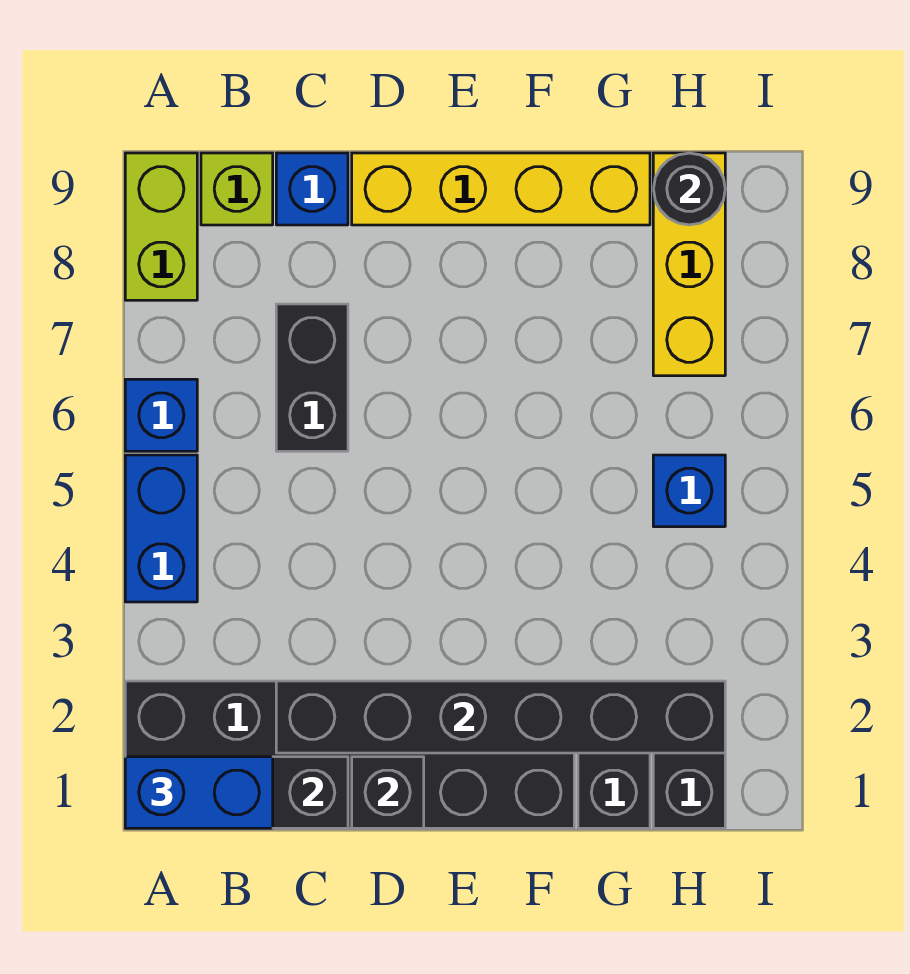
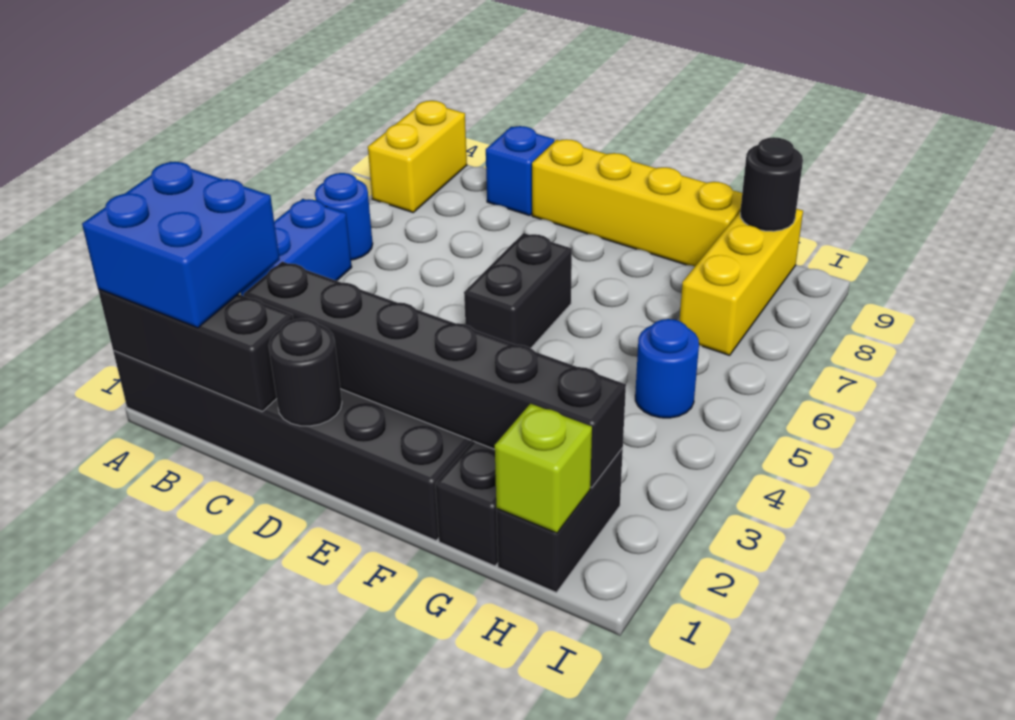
blue 1x2 brick [125,757,273,828] -> blue 2x2 brick [82,162,280,328]
blue 1x1 brick [125,379,197,451] -> blue 1x1 round brick [315,173,373,260]
lime 1x2 brick [125,153,197,300] -> yellow 1x2 brick [368,101,467,212]
lime 1x1 brick [201,153,273,225] -> lime 1x1 brick moved to [495,404,592,533]
black 1x2 brick [276,304,348,451] -> black 1x2 brick moved to [464,233,572,348]
black 1x1 brick [352,757,424,828] -> black 1x1 round brick [268,319,342,426]
blue 1x1 brick [653,455,725,527] -> blue 1x1 round brick [635,319,699,418]

